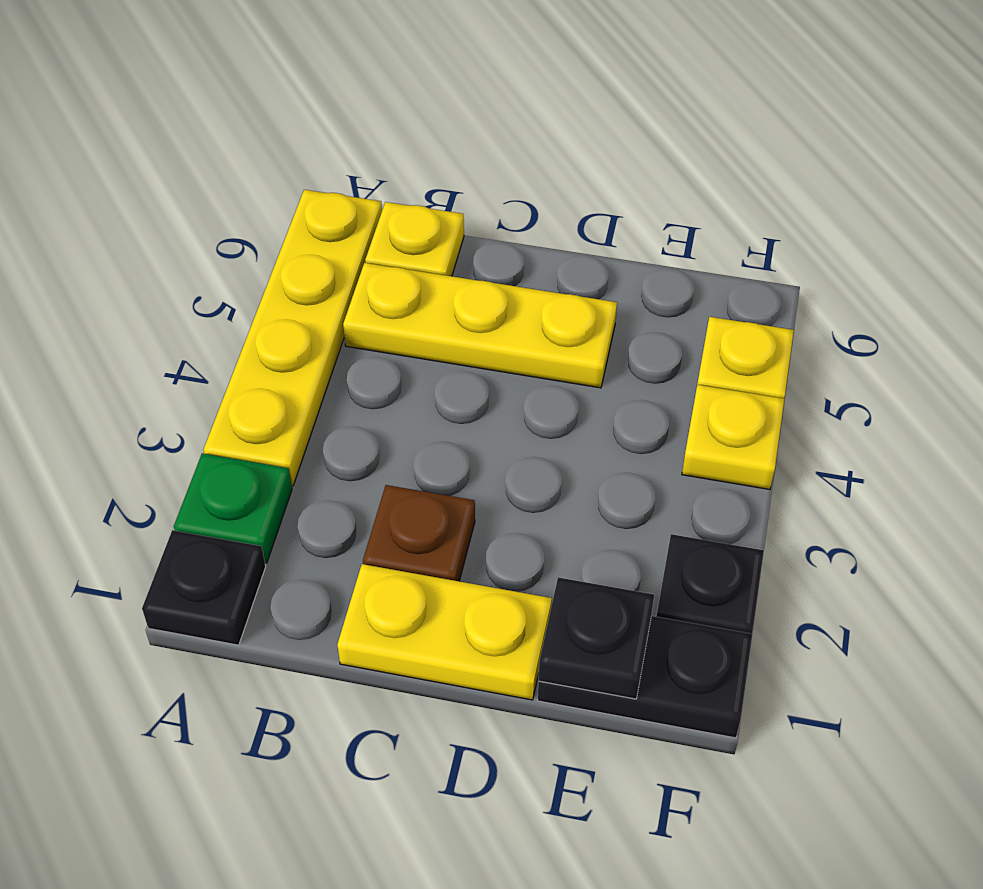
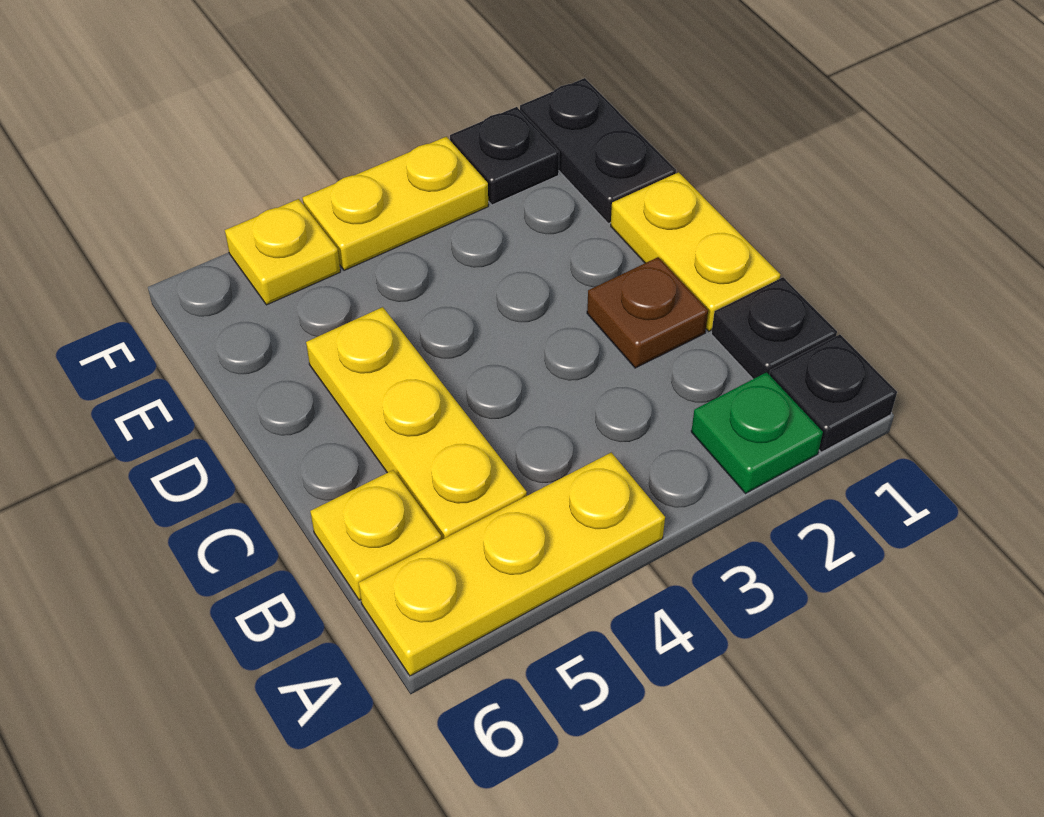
yellow 1x4 plate [203,190,382,486] -> yellow 1x3 plate [359,452,665,676]
black 1x1 plate [539,577,654,699] -> black 1x1 plate moved to [711,277,837,379]
yellow 1x1 plate [682,385,784,489] -> yellow 1x2 plate [303,137,488,270]

